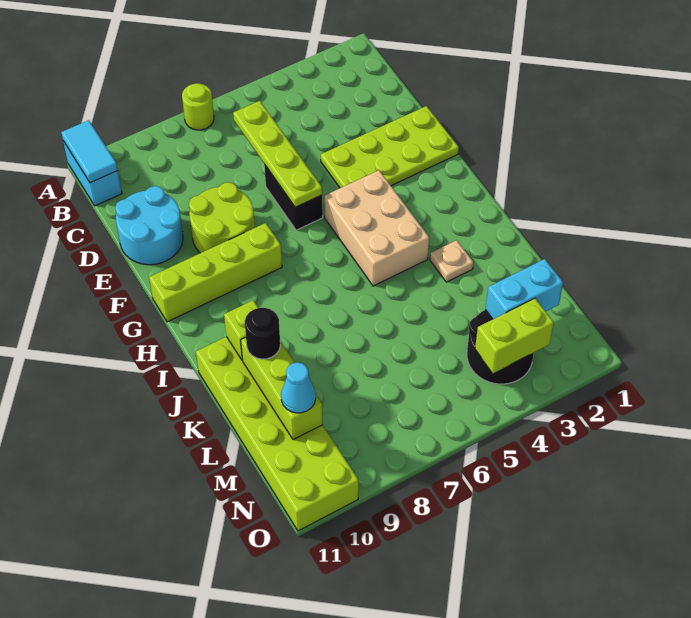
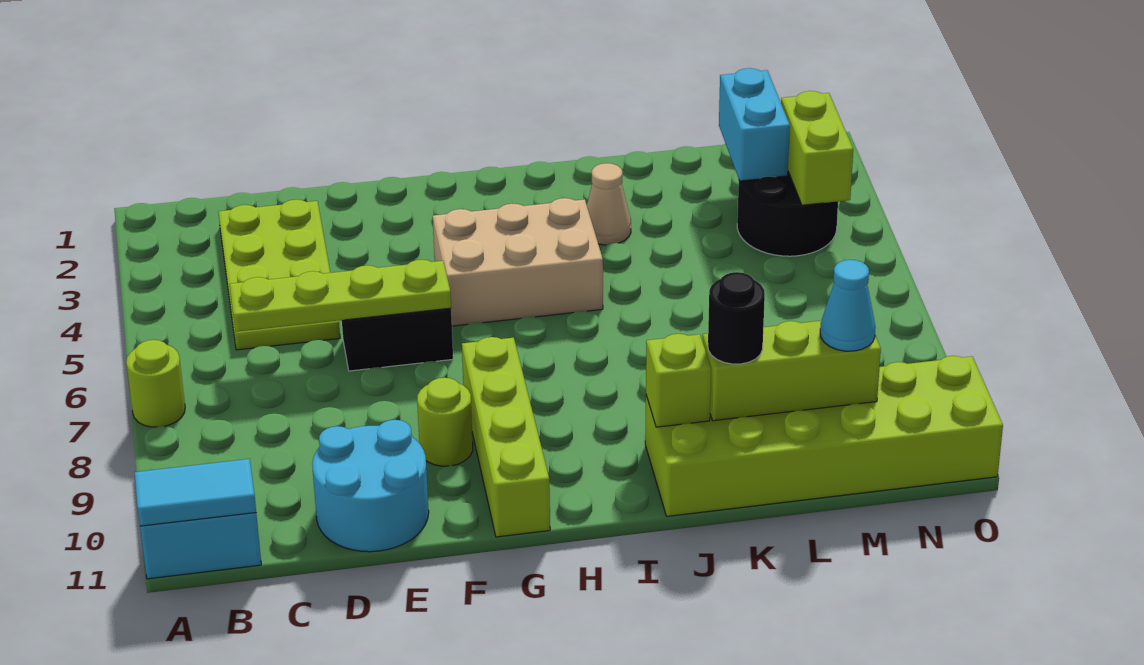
lime 2x4 plate [321,106,459,188] -> lime 2x4 plate moved to [218,200,340,350]
lime 2x2 round brick [189,182,255,253] -> lime 1x1 round brick [417,378,473,466]
tan 1x1 plate [430,240,473,282] -> tan 1x1 cone [587,163,631,245]

